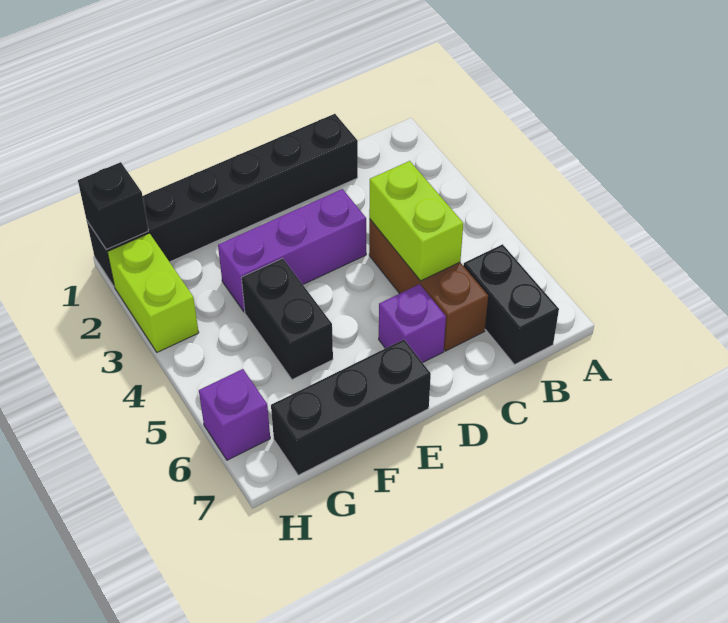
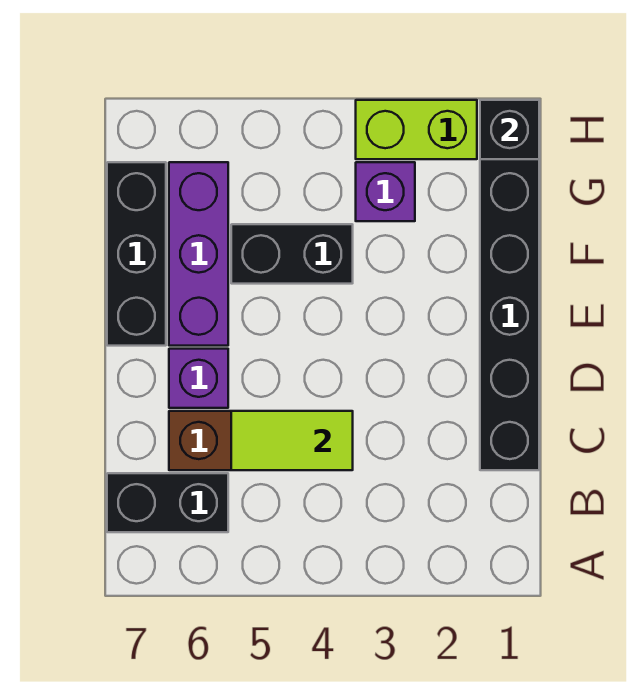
lime 1x2 brick [369,161,463,281] -> lime 1x2 tile [231,411,353,470]
purple 1x3 brick [218,189,366,312] -> purple 1x3 brick moved to [169,162,228,346]
purple 1x1 brick [199,369,270,460] -> purple 1x1 brick moved to [356,162,415,221]

